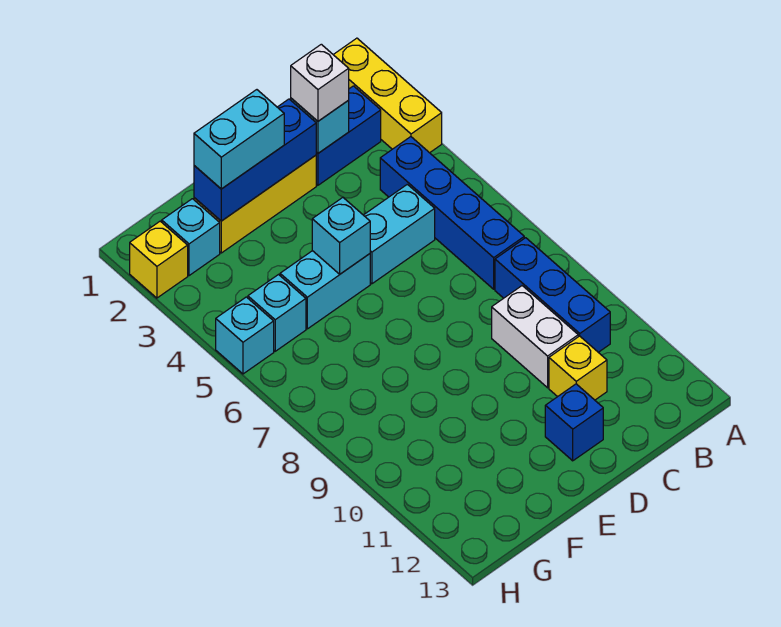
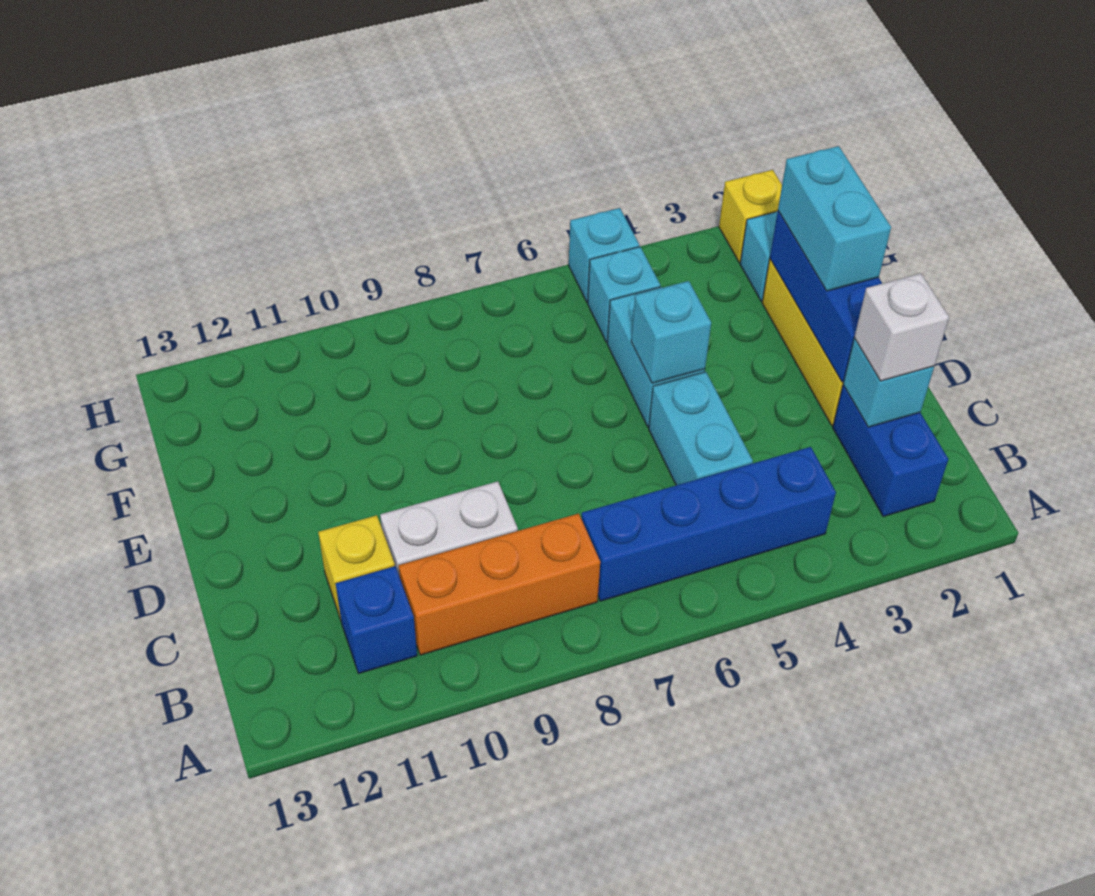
yellow 1x3 brick [333,38,442,153] -> none
blue 1x3 brick [495,238,610,352] -> orange 1x3 brick [399,514,600,655]
blue 1x1 brick [545,384,603,461] -> blue 1x1 brick moved to [336,566,417,674]

